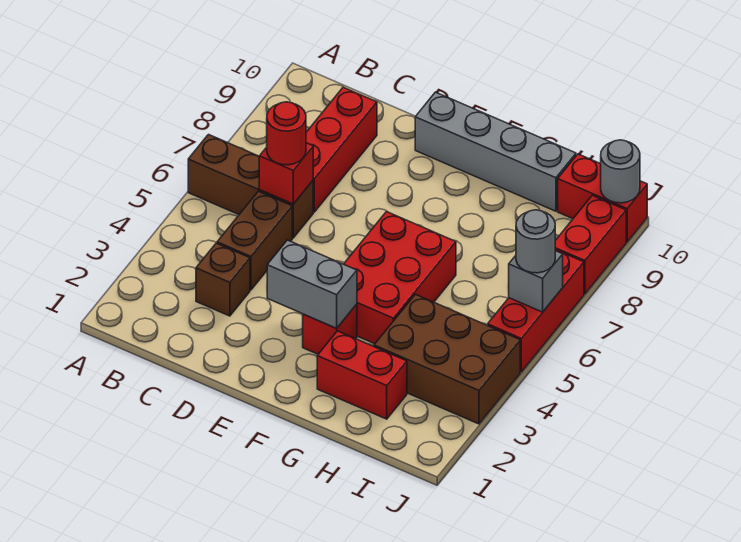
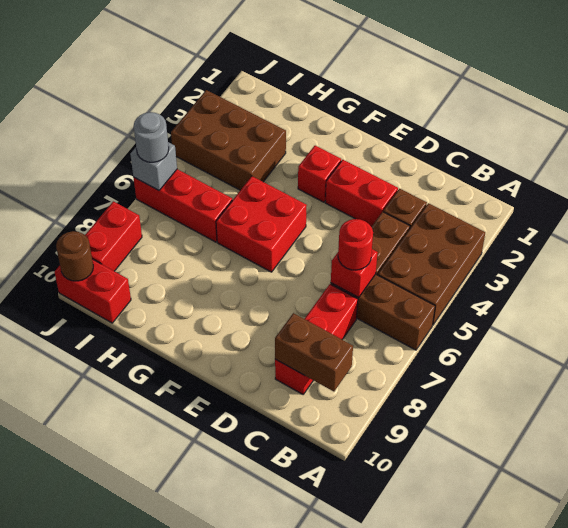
none -> brown 2x3 brick [378,203,485,325]
none -> brown 1x2 brick [275,313,353,391]
grey 1x2 brick [267,240,357,328] -> none
grey 1x4 brick [415,92,576,211] -> none
red 2x3 brick [344,212,456,344] -> red 2x2 brick [216,176,307,272]
red 1x2 brick [317,331,407,419] -> red 1x2 brick moved to [325,160,398,227]
red 1x3 brick [488,250,584,372] -> red 1x3 brick turned to [133,169,232,242]
grey 1x1 round brick [601,140,640,203] -> brown 1x1 round brick [56,231,93,281]

